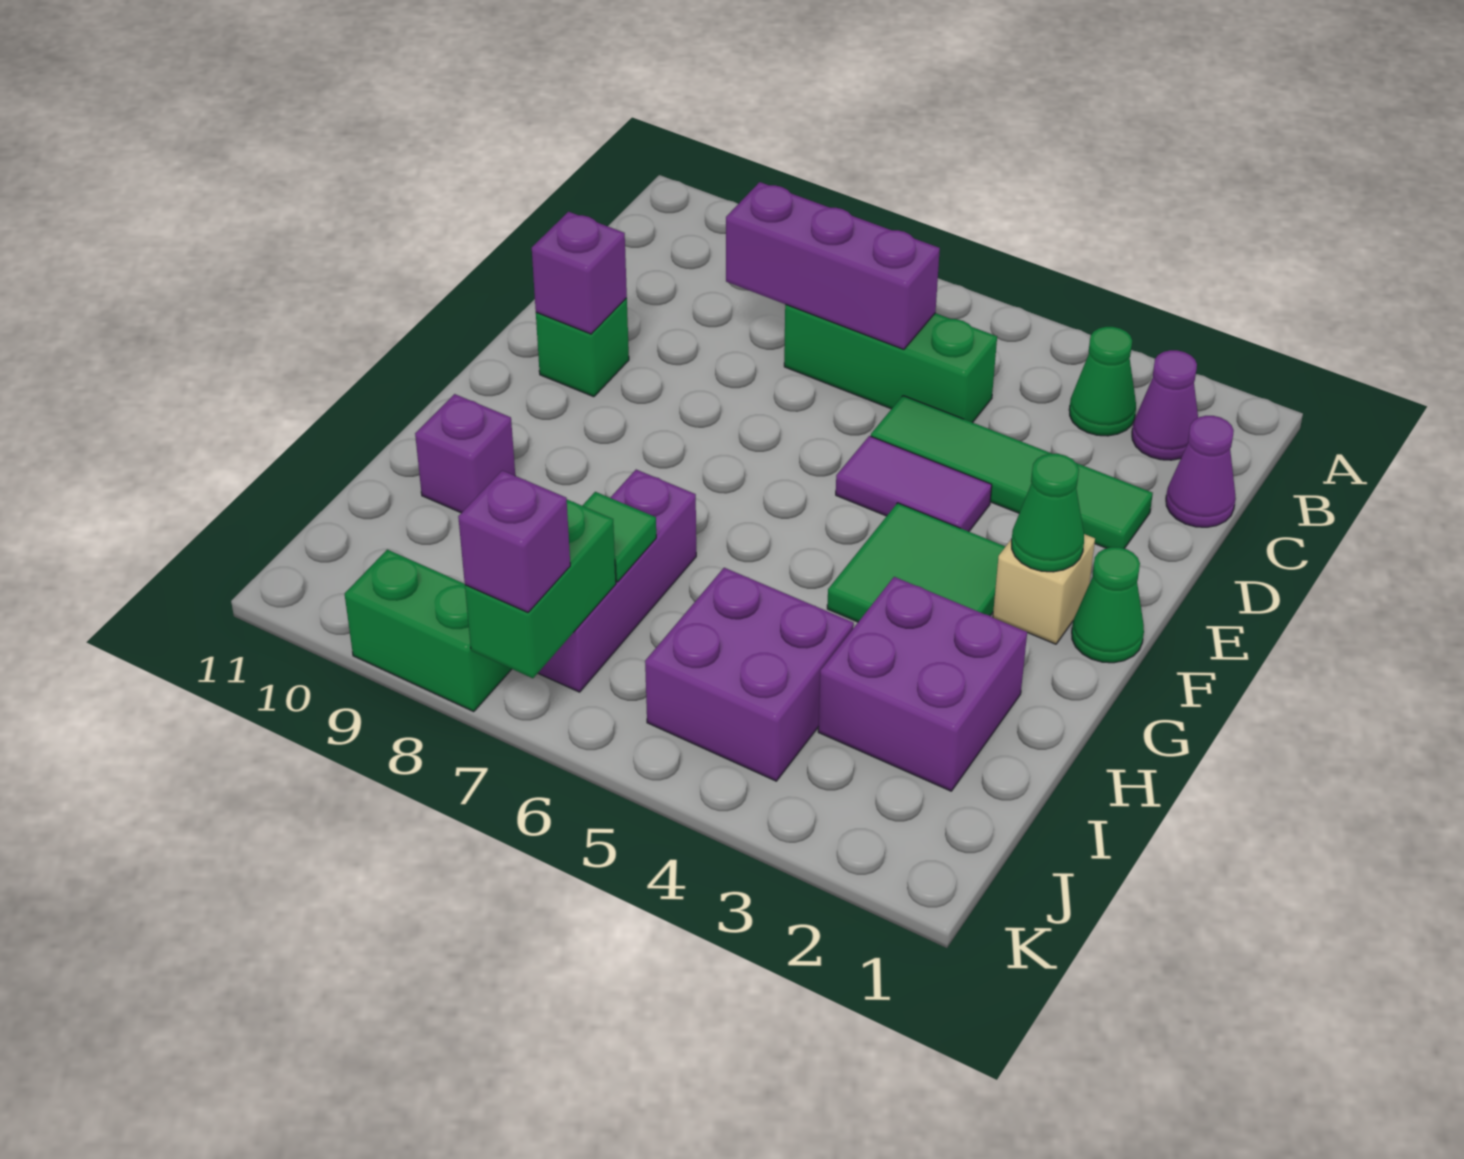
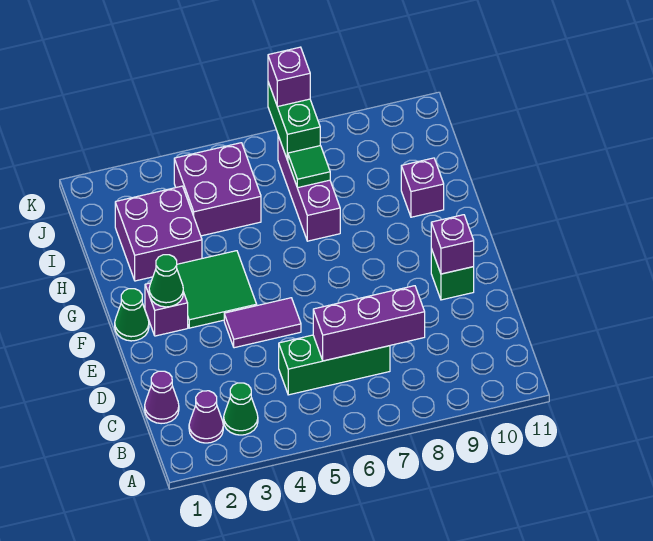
green 1x4 tile [871,396,1153,549] -> none
tan 1x1 brick [993,534,1095,644] -> purple 1x1 brick [145,283,188,336]
green 1x2 brick [345,550,511,712] -> none

